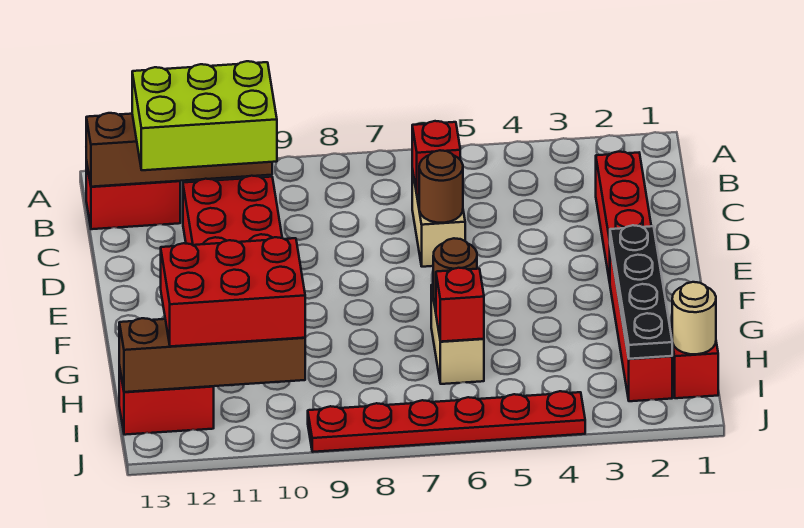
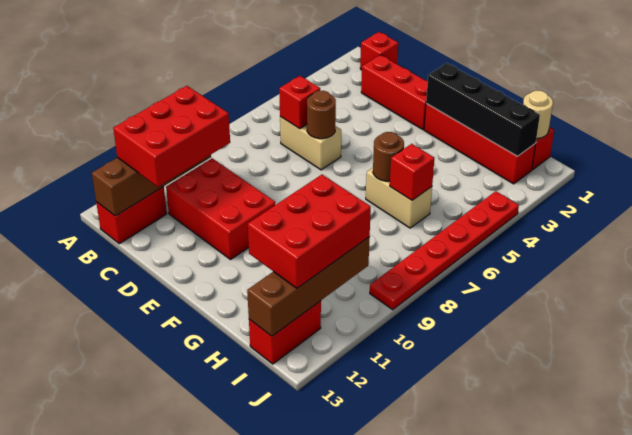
none -> red 1x1 brick [360,32,398,70]
lime 2x3 brick [132,61,277,170] -> red 2x3 brick [113,86,230,187]
black 1x4 plate [610,225,672,359] -> black 1x4 brick [426,63,540,156]

